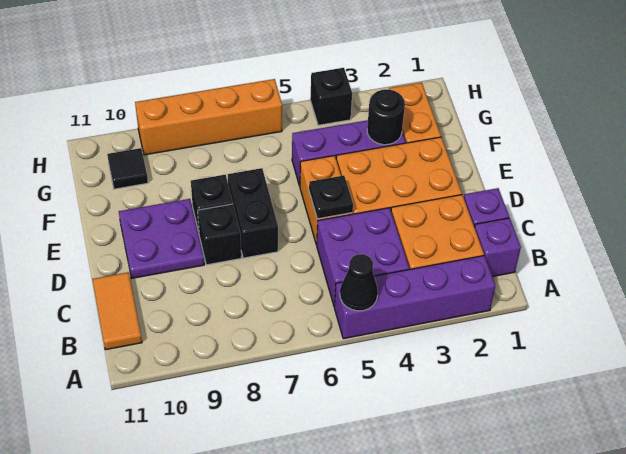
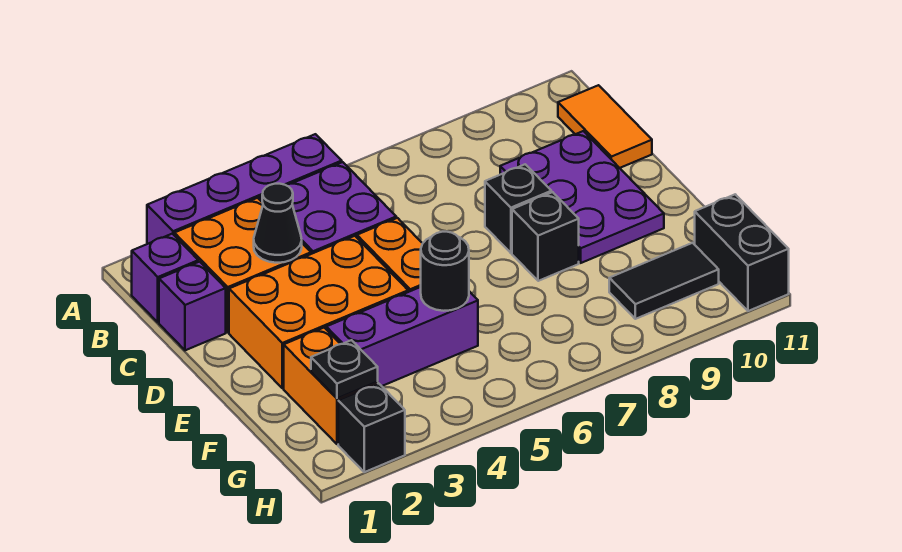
black 1x1 cone [340,254,378,311] -> black 1x1 cone moved to [254,184,302,263]
black 1x1 plate [309,175,353,219] -> black 1x1 plate moved to [311,340,378,398]
black 1x2 brick [228,168,278,258] -> black 1x2 brick moved to [695,194,789,311]
purple 2x2 plate [119,199,204,278] -> purple 2x3 plate [500,131,664,263]
black 1x1 round brick [367,89,405,145] -> black 1x1 round brick moved to [421,232,469,311]
black 1x1 tile [107,148,148,189] -> black 1x2 tile [609,243,719,319]
black 1x1 brick [310,68,352,125] -> black 1x1 brick moved to [338,383,405,472]
orange 1x4 brick [135,79,282,155] -> none

